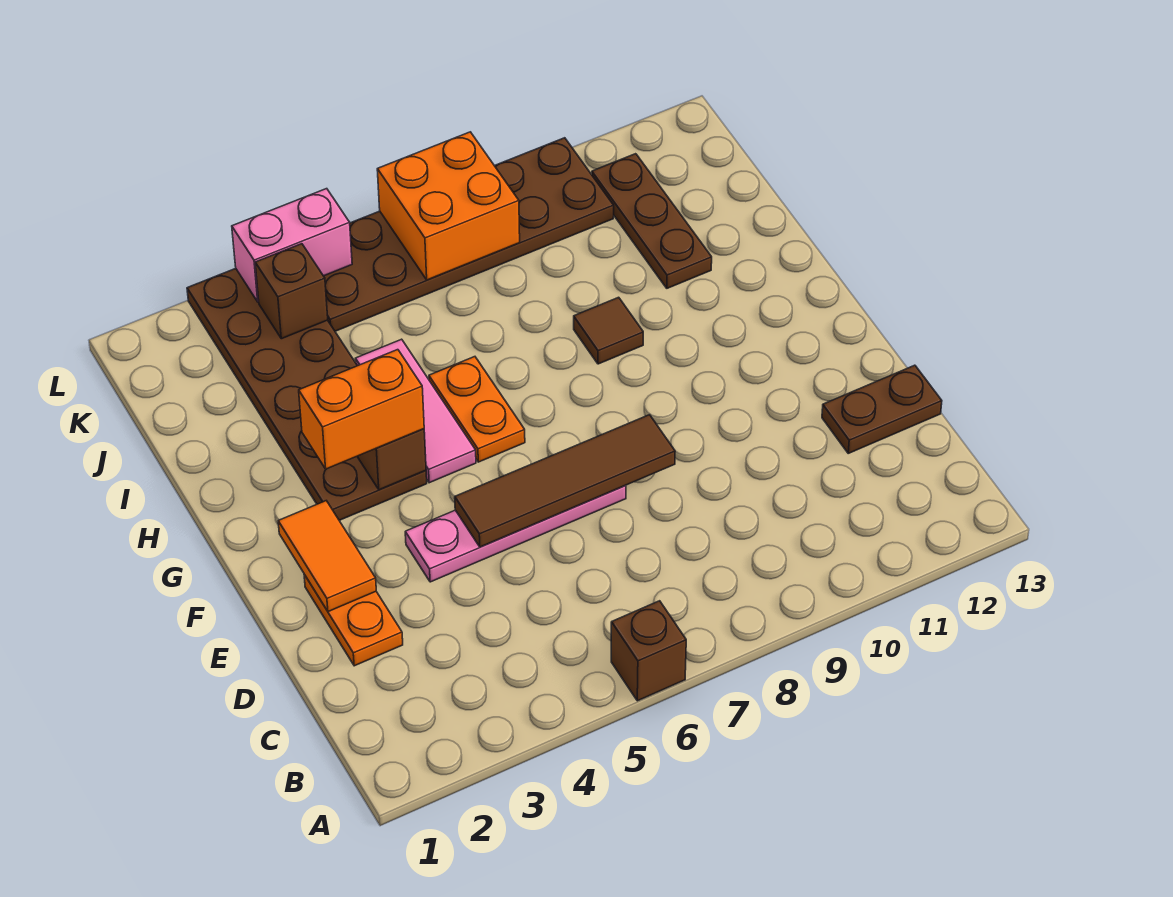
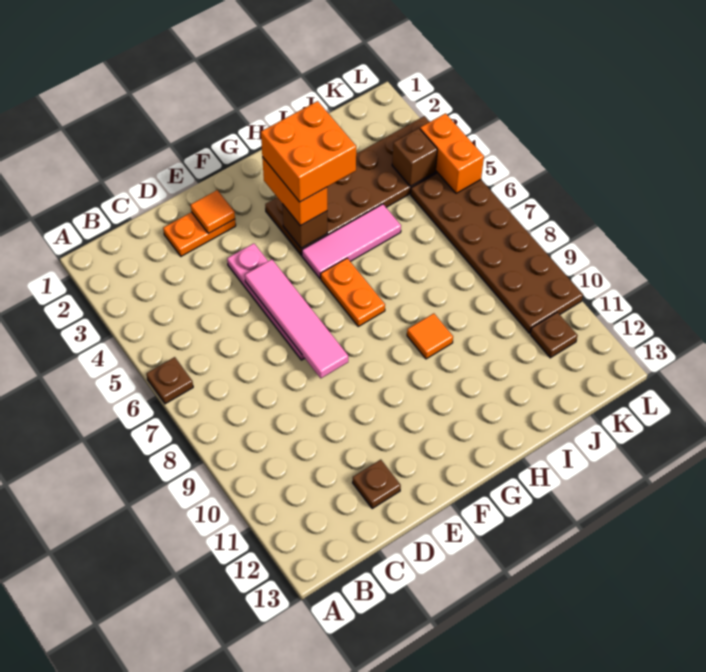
brown 1x1 brick [611,601,686,701] -> brown 1x1 plate [146,357,193,404]
brown 1x2 plate [822,365,942,453] -> brown 1x1 plate [353,460,401,509]
orange 1x2 tile [278,501,376,612] -> orange 1x1 tile [191,190,235,234]
brown 1x4 tile [455,415,675,547] -> pink 1x4 tile [245,259,348,378]
orange 1x2 plate [429,357,525,462] -> orange 1x2 plate turned to [321,258,385,326]
brown 1x1 tile [574,297,643,364] -> orange 1x1 tile [407,313,453,359]
brown 1x3 plate [592,154,712,288] -> brown 1x1 plate [530,312,578,358]
orange 2x2 brick [377,132,520,280] -> orange 2x2 brick moved to [261,101,356,202]
pink 1x2 brick [232,189,352,302] -> orange 1x2 brick [420,113,484,193]

